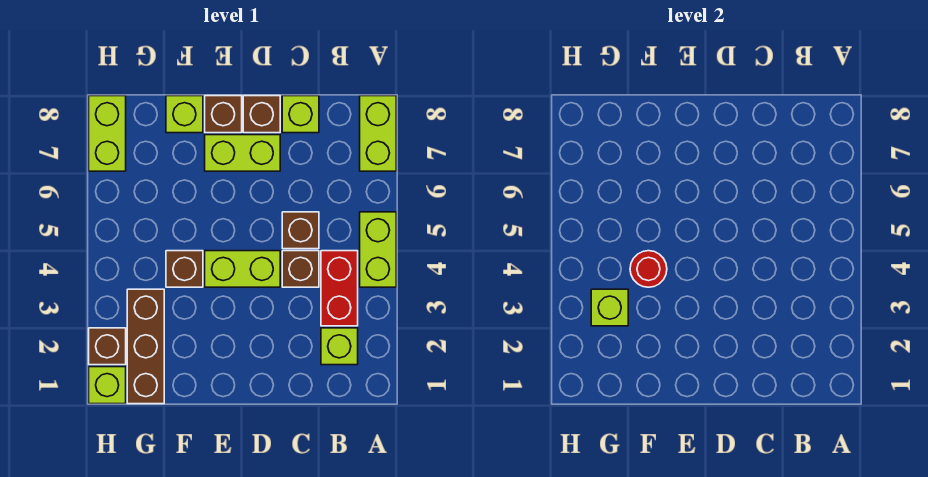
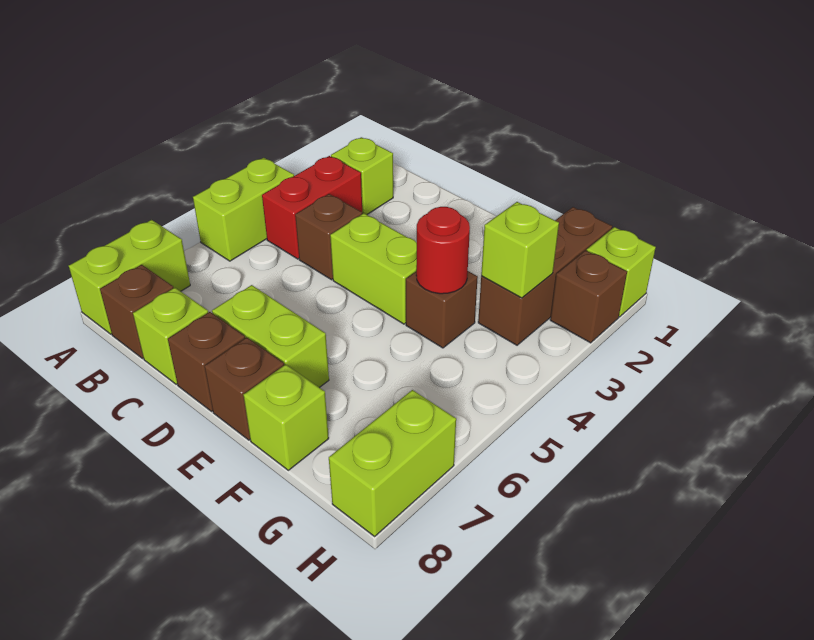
brown 1x1 brick [282,212,319,249] -> brown 1x1 brick moved to [100,265,173,358]

